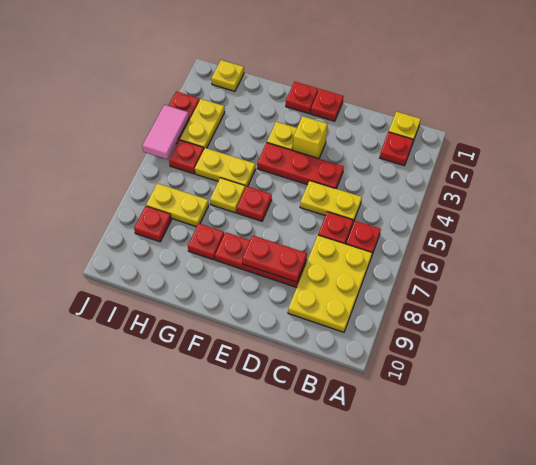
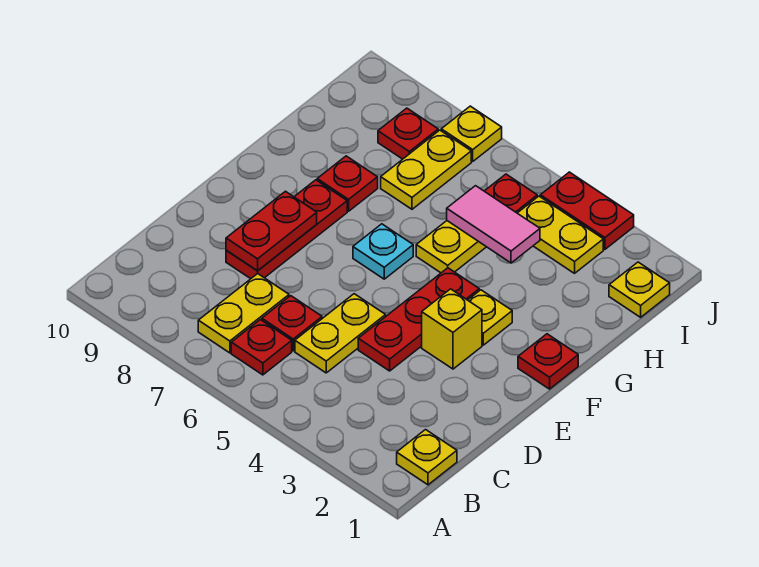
red 1x1 plate [380,132,413,166] -> none
yellow 2x3 plate [288,235,372,332] -> yellow 1x2 plate [198,274,289,353]
red 1x1 plate [311,89,343,121] -> none
red 1x1 plate [237,186,272,221] -> cyan 1x1 plate [353,224,413,279]
yellow 1x1 plate [210,178,245,213] -> yellow 1x1 plate moved to [441,106,502,161]
pink 1x2 tile [142,105,189,159] -> pink 1x2 tile moved to [447,186,540,263]

